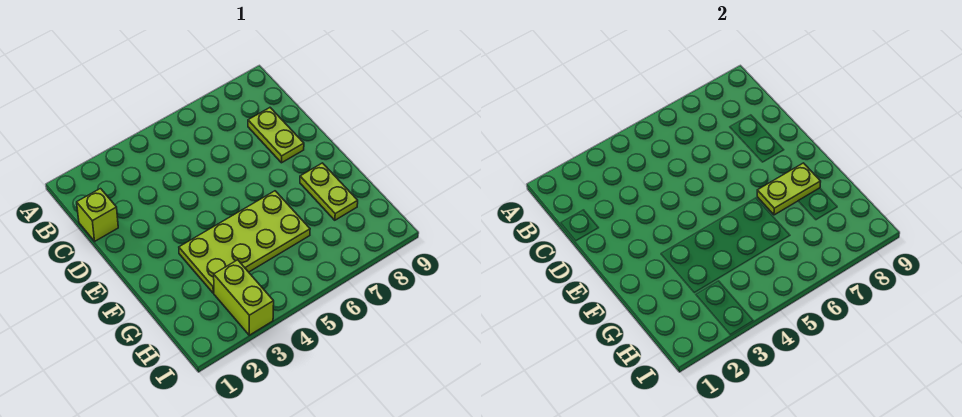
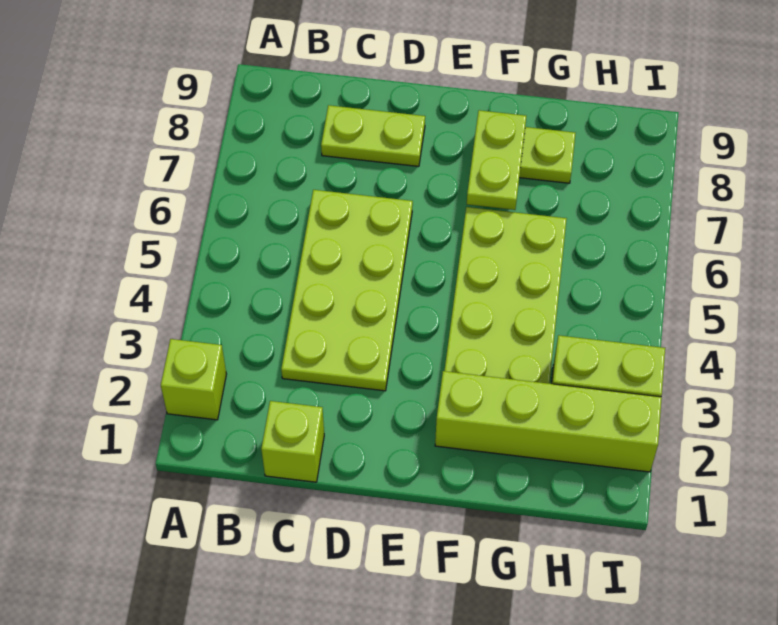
none -> lime 1x1 brick [161,339,226,420]
none -> lime 2x4 plate [281,190,413,391]
none -> lime 1x4 brick [435,371,662,472]

